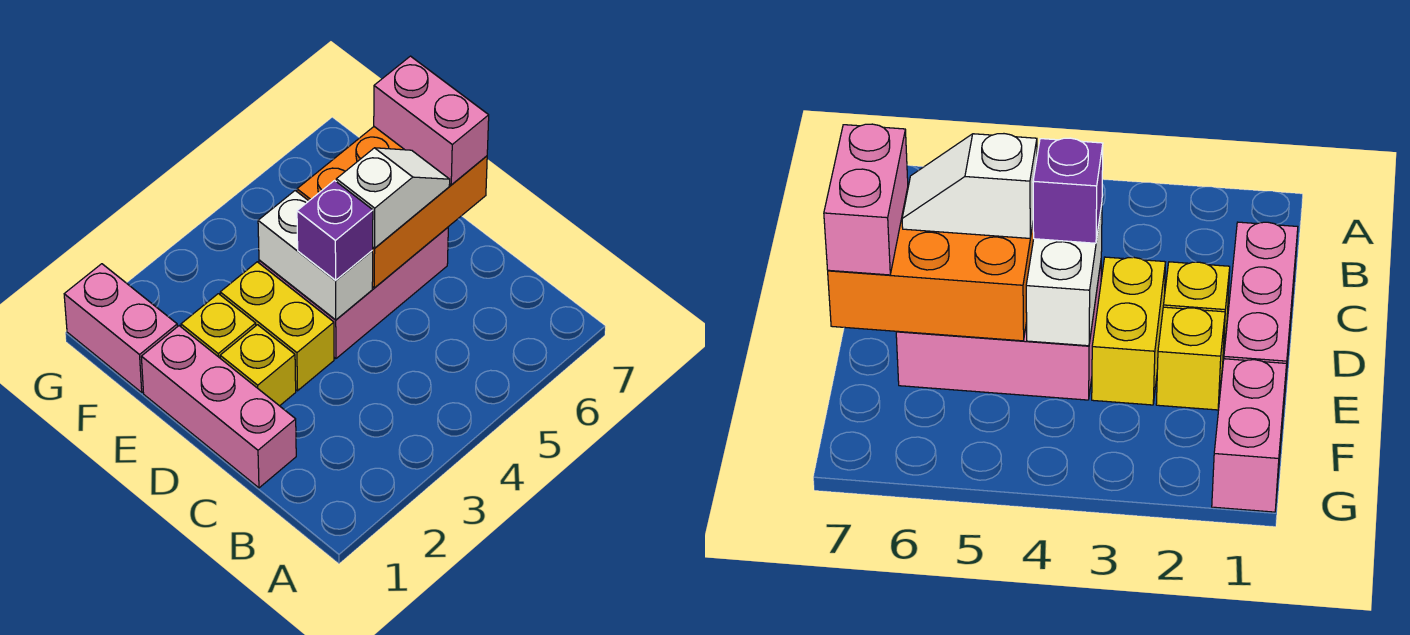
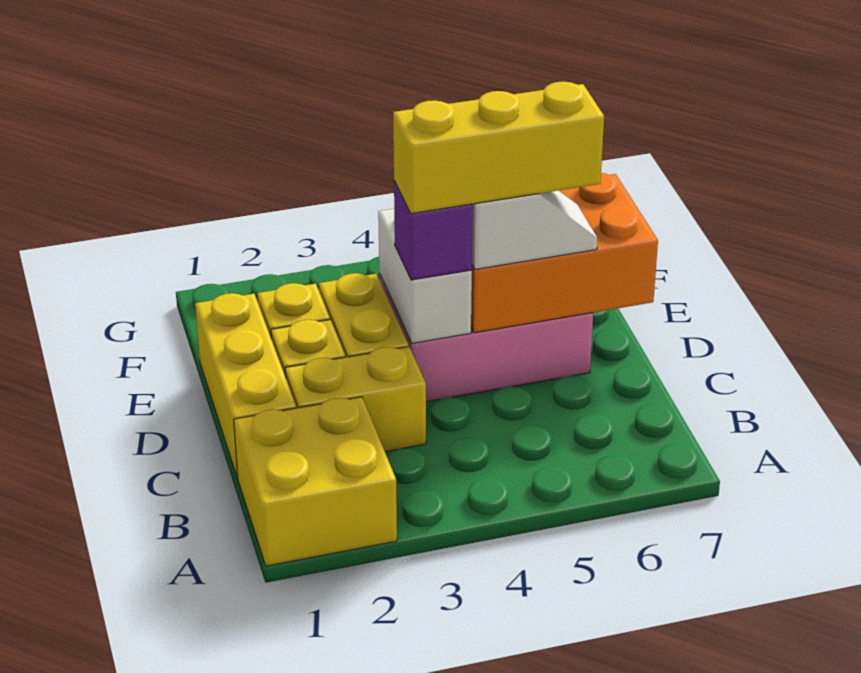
none -> yellow 2x2 brick [234,397,397,566]
pink 1x3 brick [141,326,296,488] -> yellow 1x3 brick [195,293,296,478]
none -> yellow 1x2 brick [285,347,426,452]
none -> yellow 1x3 brick [393,82,604,214]
pink 1x2 brick [374,56,489,185] -> none
pink 1x2 brick [64,264,177,392] -> none

